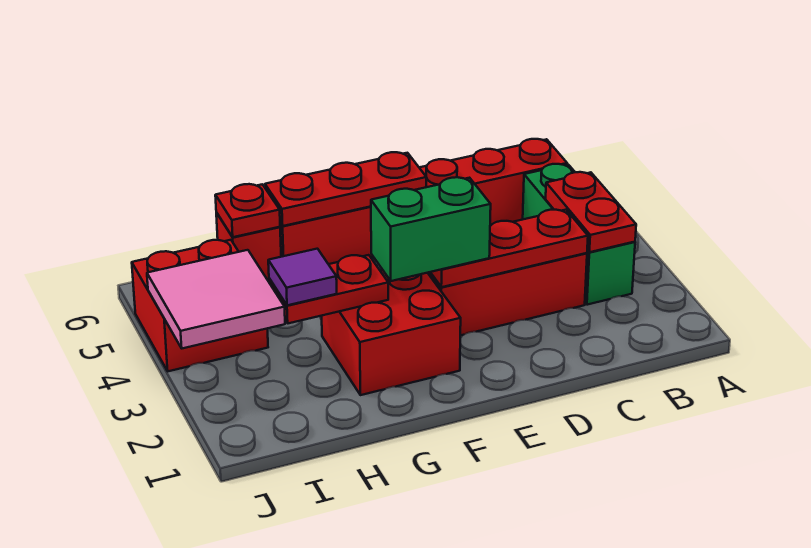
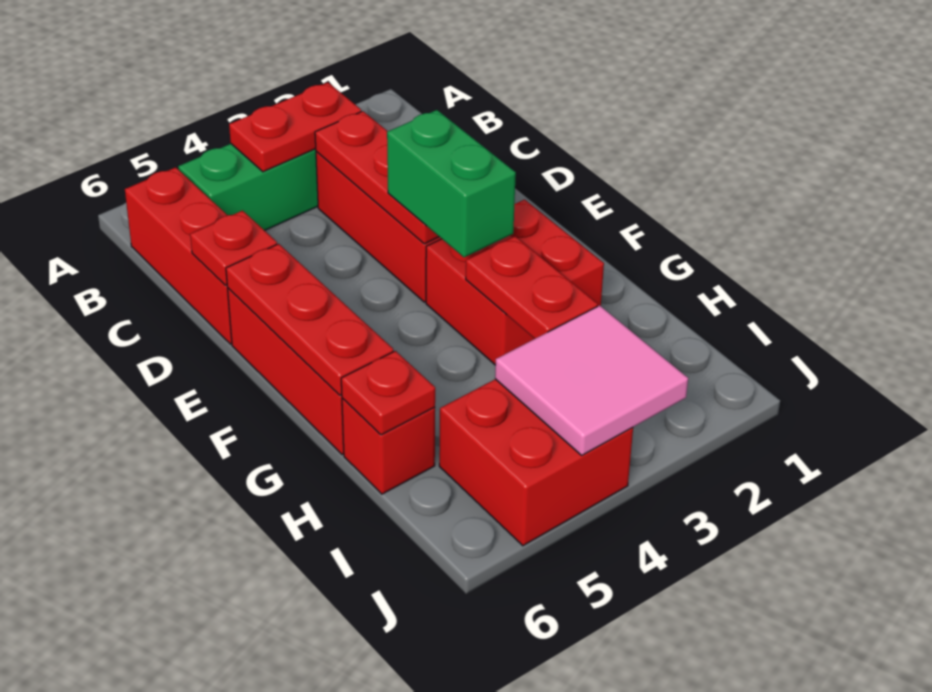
none -> red 1x1 plate [190,211,277,286]
purple 1x1 tile [268,249,337,305] -> none

